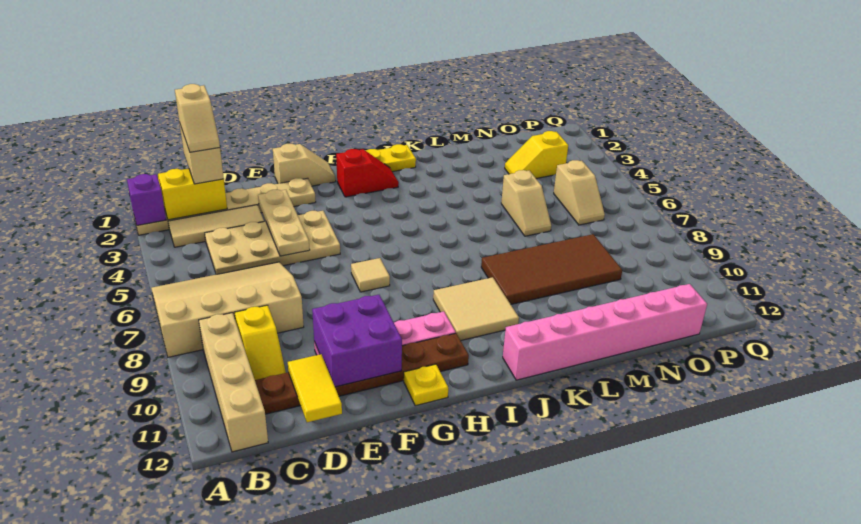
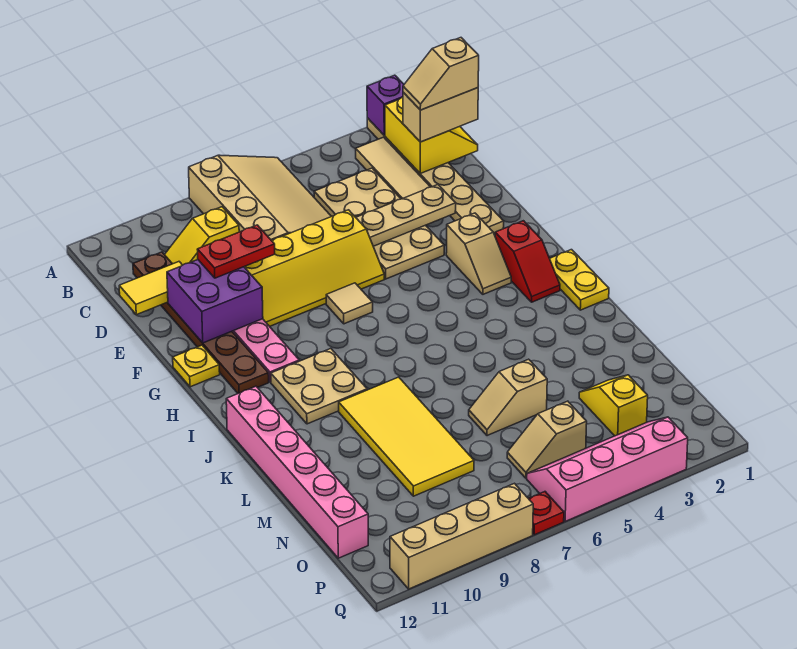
tan 1x4 brick [199,313,268,452] -> tan 1x4 brick moved to [390,483,533,589]
none -> yellow 2x4 slope [244,210,384,326]
none -> red 1x2 plate [197,225,275,278]
tan 1x2 slope [273,144,336,186] -> tan 1x2 slope moved to [446,213,511,294]
tan 2x2 tile [433,277,519,340] -> tan 2x2 plate [271,349,367,424]
brown 2x4 tile [481,234,622,304] -> yellow 2x4 tile [339,377,474,496]
none -> pink 2x4 slope [527,417,688,521]
none -> red 1x1 plate [528,492,564,535]

